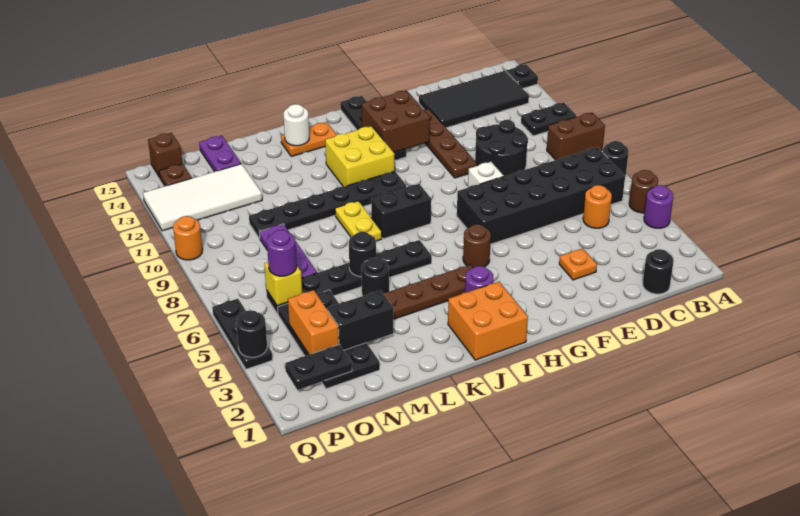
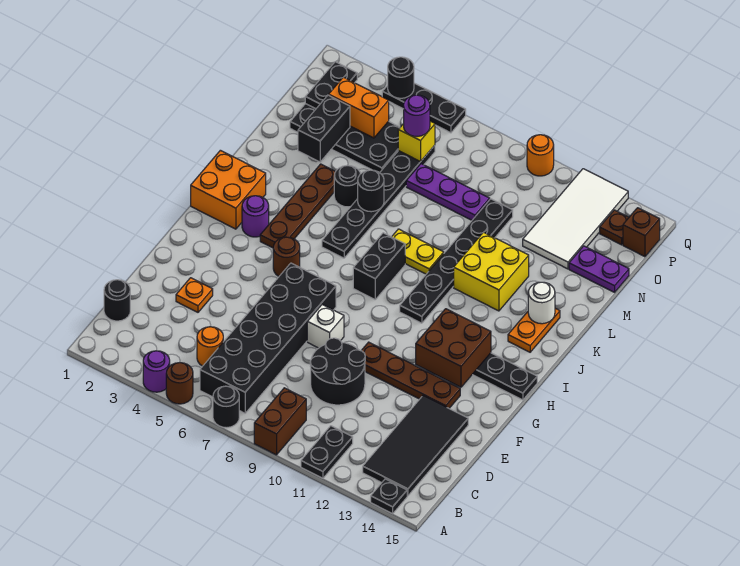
yellow 2x2 brick [325,126,394,187] -> yellow 2x2 brick moved to [454,232,529,311]

